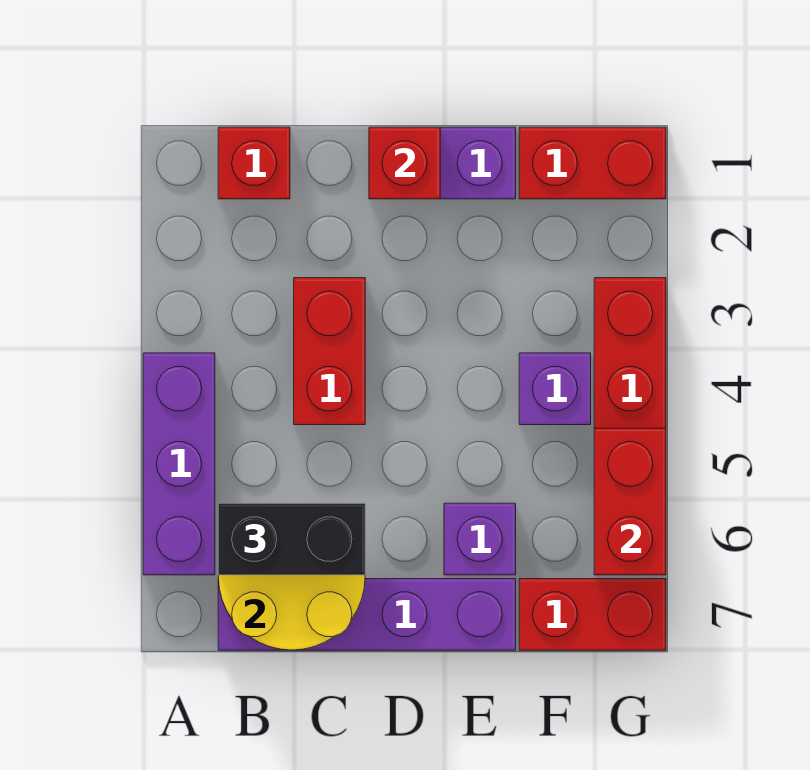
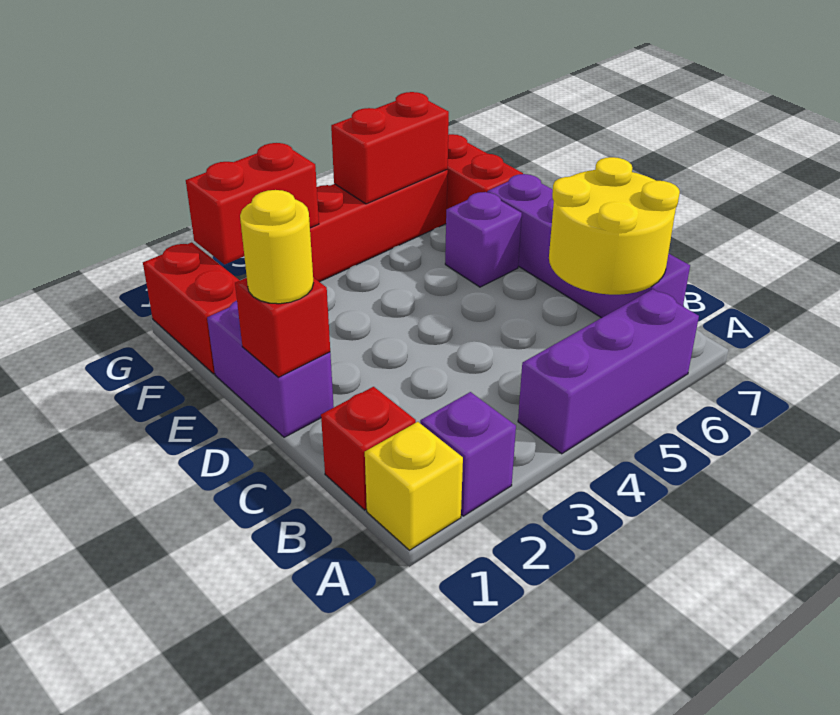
none -> yellow 1x1 brick [365,422,463,550]
black 1x2 brick [218,503,365,575] -> none
red 1x2 brick [294,278,365,425] -> red 1x2 brick moved to [186,143,319,265]
none -> yellow 1x1 round brick [240,190,313,304]
purple 1x1 brick [519,353,591,425] -> purple 1x1 brick moved to [420,392,516,516]

